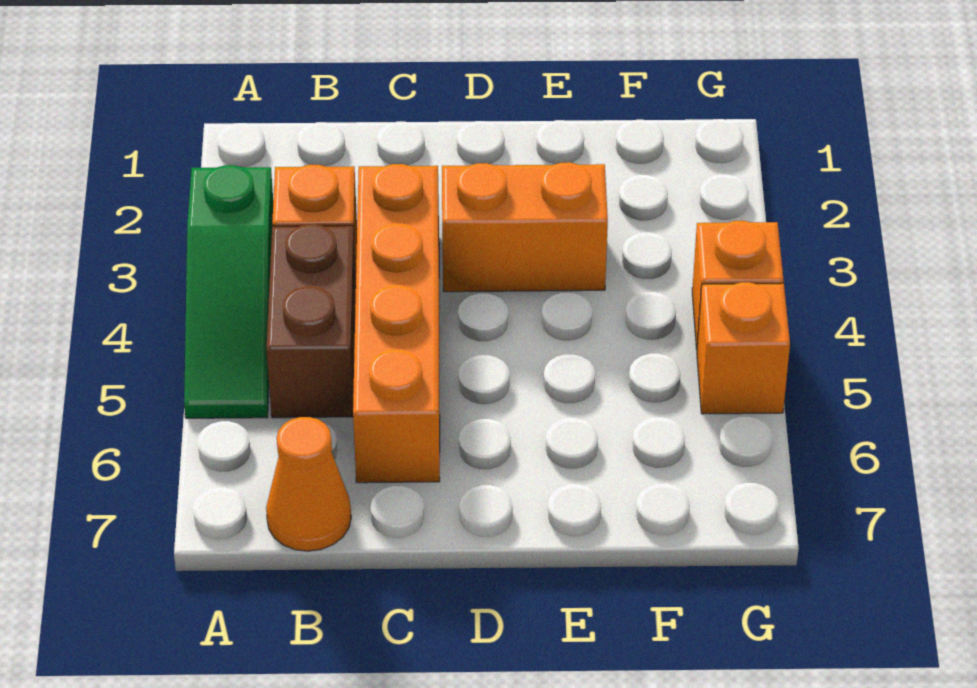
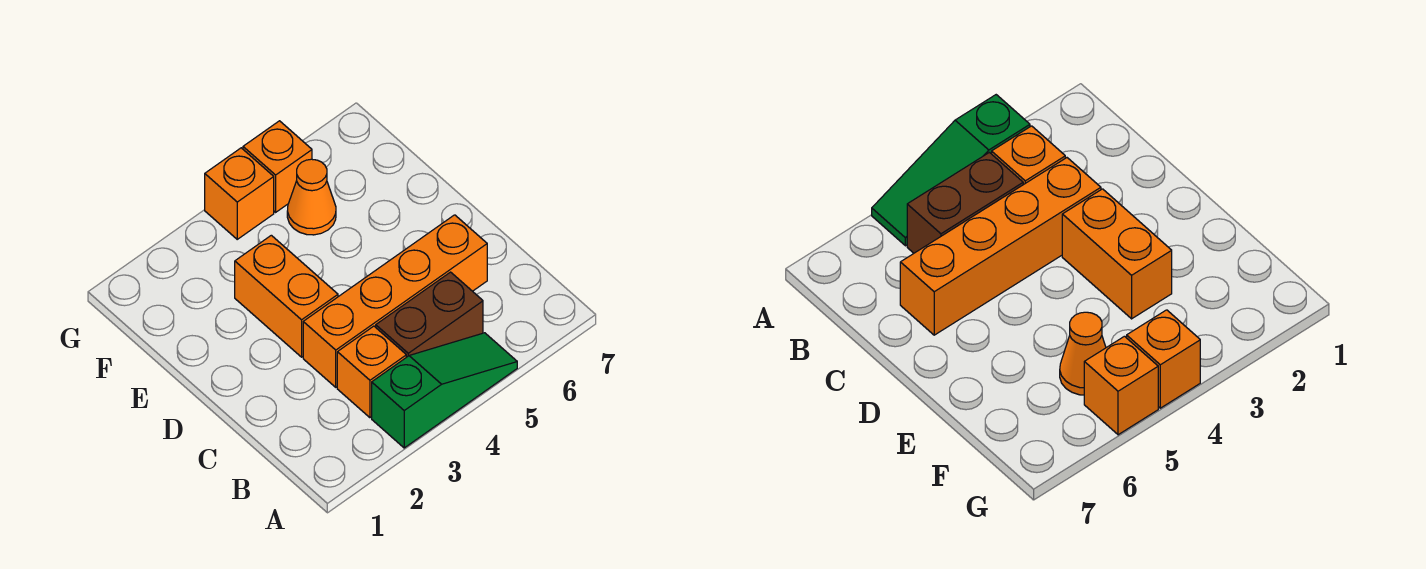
orange 1x1 cone [266,417,351,551] -> orange 1x1 cone moved to [287,159,336,235]

